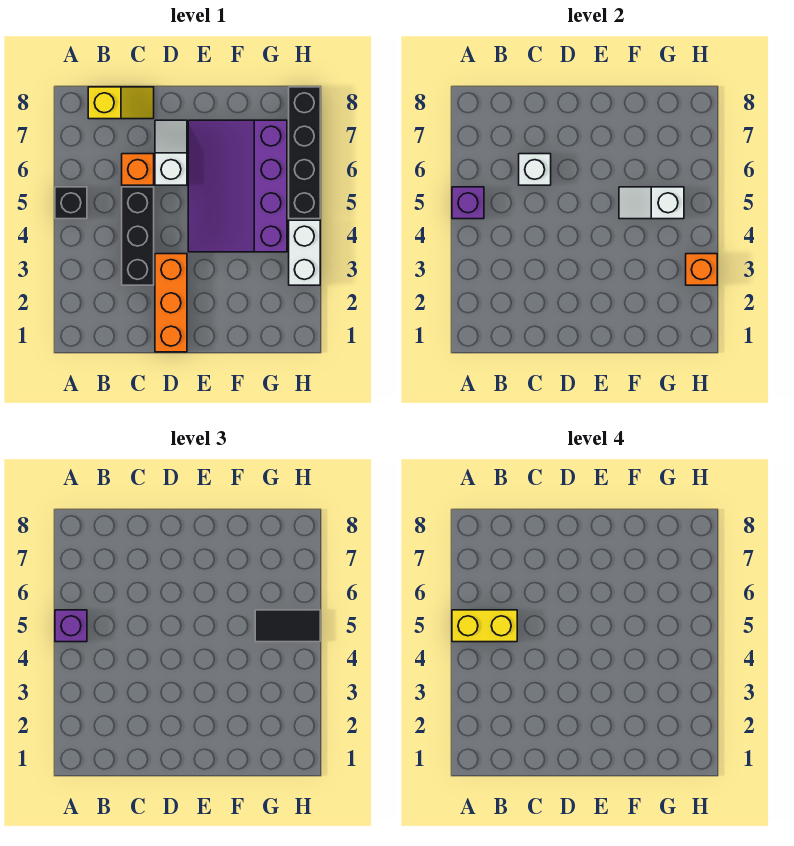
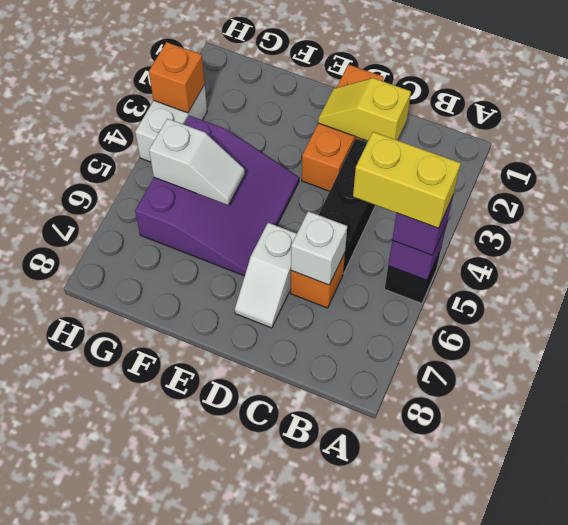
yellow 1x2 slope [88,87,154,119] -> yellow 1x2 slope moved to [318,78,411,141]
purple 3x4 slope [188,120,287,252] -> purple 3x3 slope [135,116,299,276]
black 1x2 tile [255,610,320,642] -> none
black 1x4 brick [289,87,320,219] -> none

